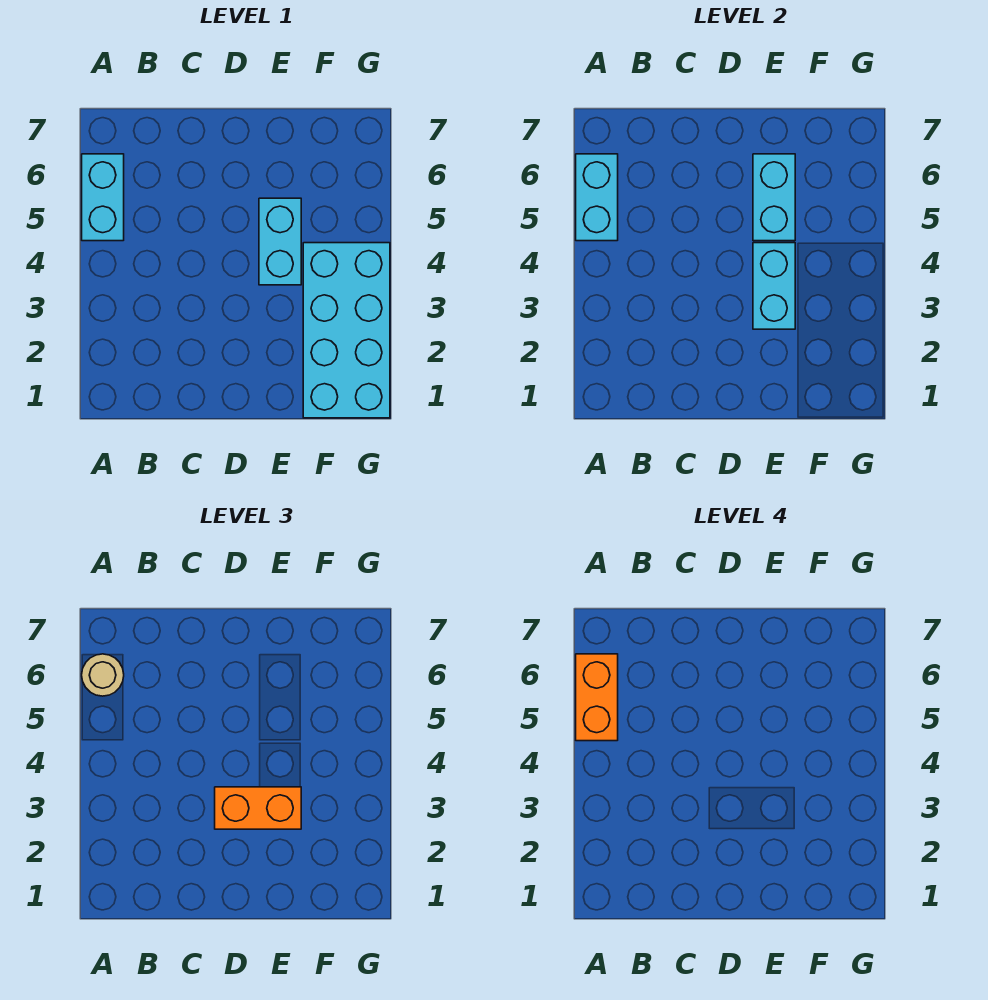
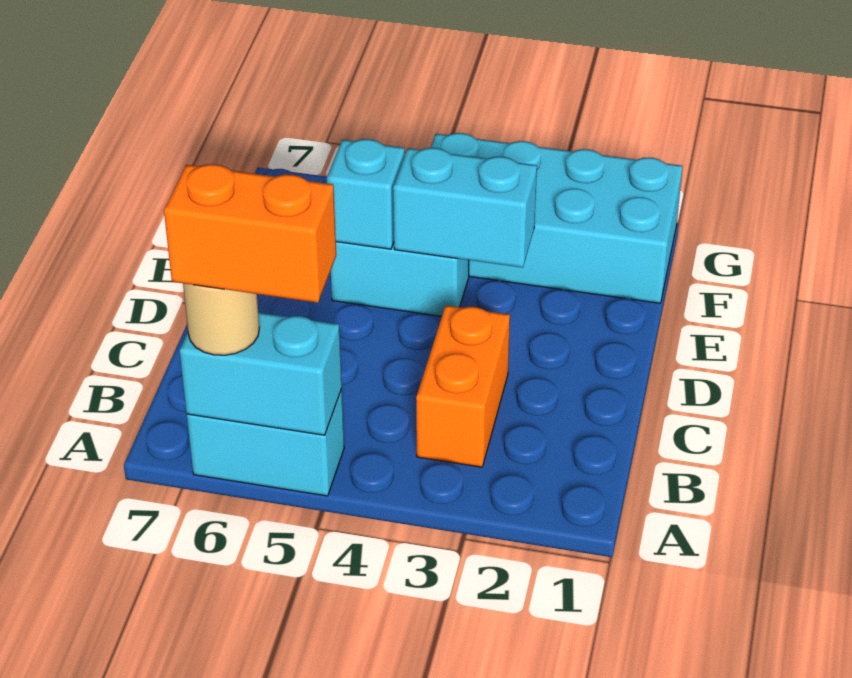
orange 1x2 brick [215,787,301,829] -> orange 1x2 brick moved to [416,305,510,467]
cyan 1x2 brick [753,154,795,241] -> cyan 1x1 brick [327,139,405,249]

